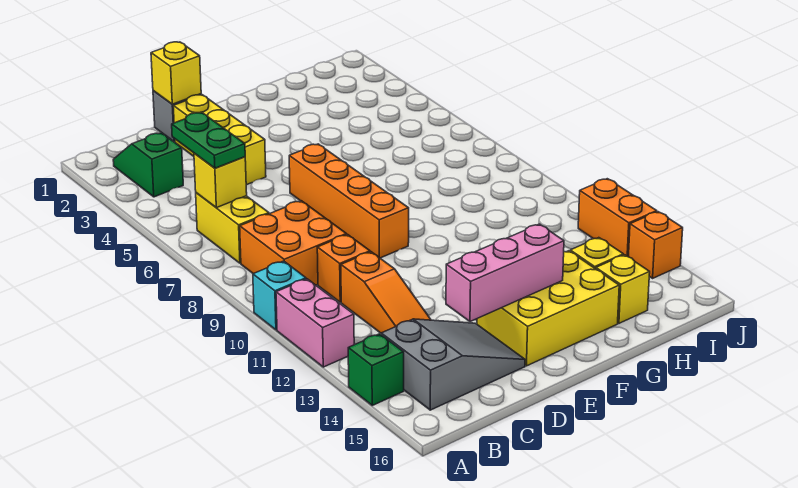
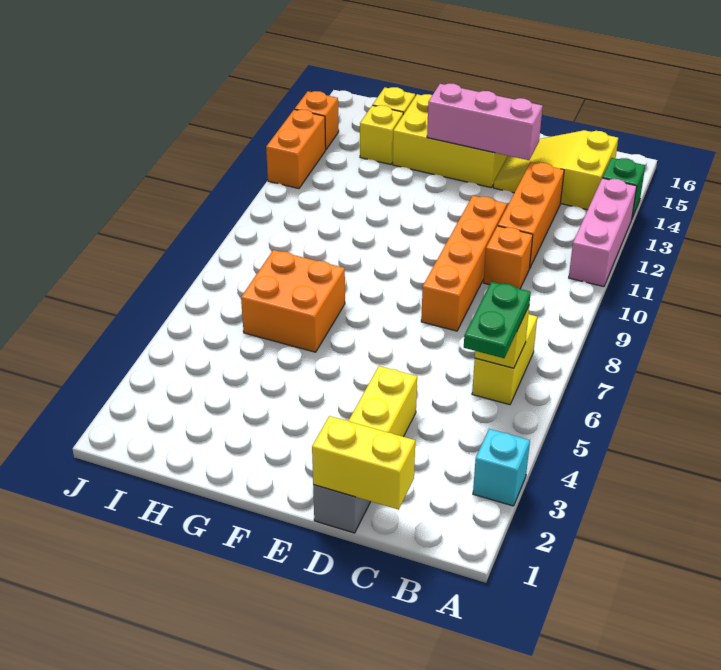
cyan 1x1 brick [253,261,306,330] -> cyan 1x1 brick moved to [473,429,530,506]
pink 1x2 brick [276,279,354,367] -> pink 1x3 brick [569,178,637,287]
green 1x2 slope [113,133,183,197] -> none
orange 2x2 brick [240,201,346,285] -> orange 2x2 brick moved to [241,250,345,352]
grey 2x3 slope [381,319,525,410] -> yellow 2x3 slope [493,130,618,210]
orange 1x3 slope [341,252,431,333] -> orange 1x3 brick [498,162,564,269]
yellow 1x1 brick [151,42,201,104] -> yellow 1x2 brick [312,416,415,510]
orange 1x4 brick [289,144,409,258] -> orange 1x4 brick moved to [421,196,507,331]

